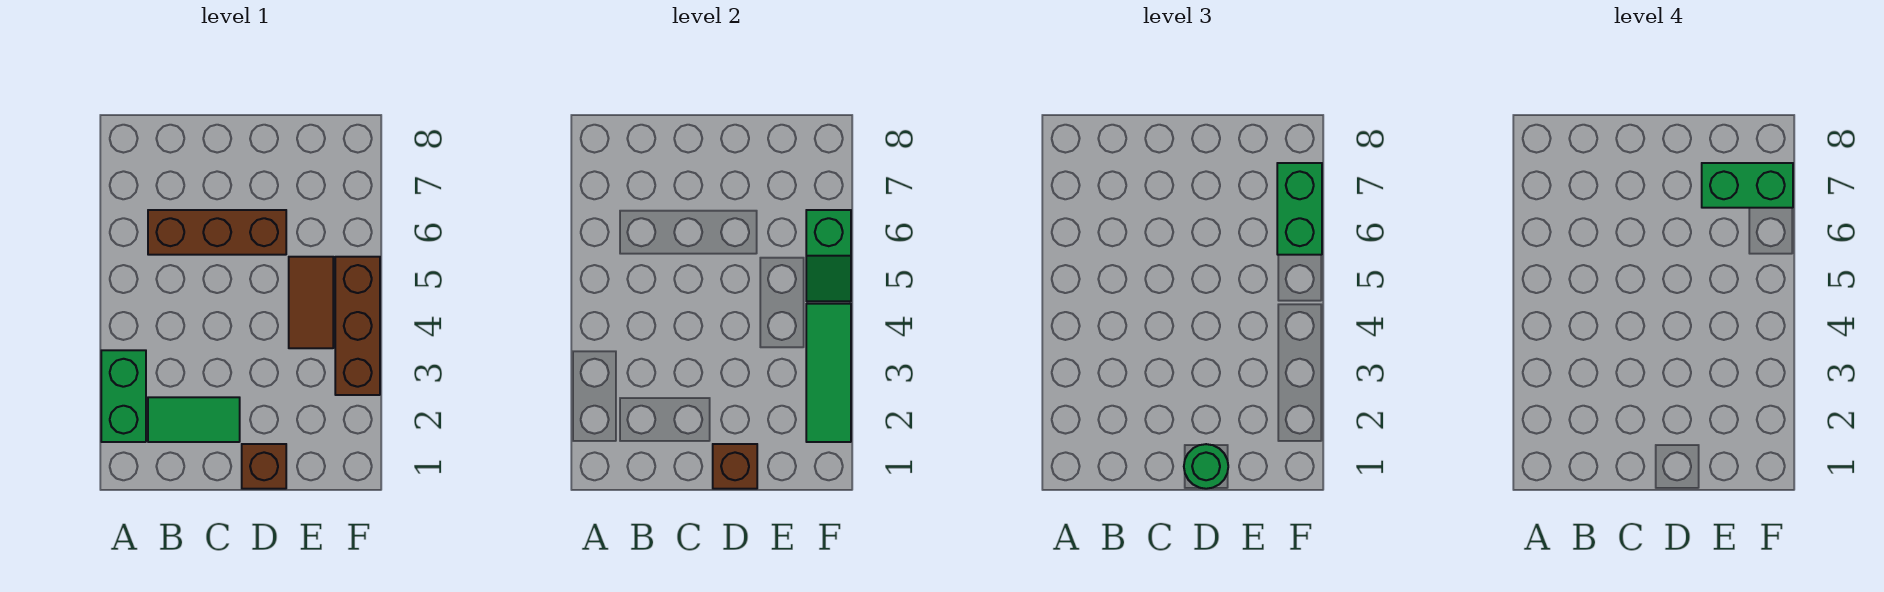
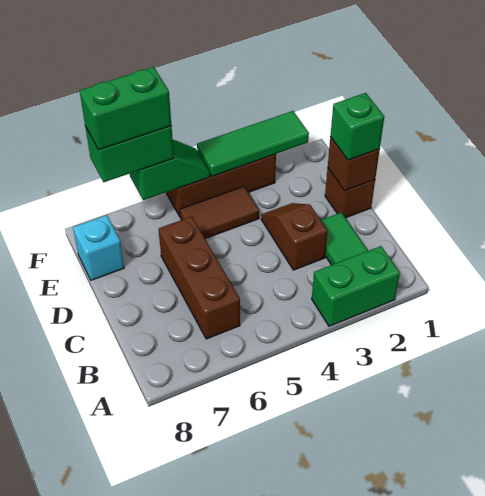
none -> brown 1x2 slope [261,203,328,270]
green 1x1 round brick [1184,444,1228,489] -> green 1x1 brick [330,93,384,160]
green 1x2 brick [1702,163,1793,208] -> green 1x2 brick turned to [80,67,171,150]
none -> cyan 1x1 brick [73,215,124,280]

